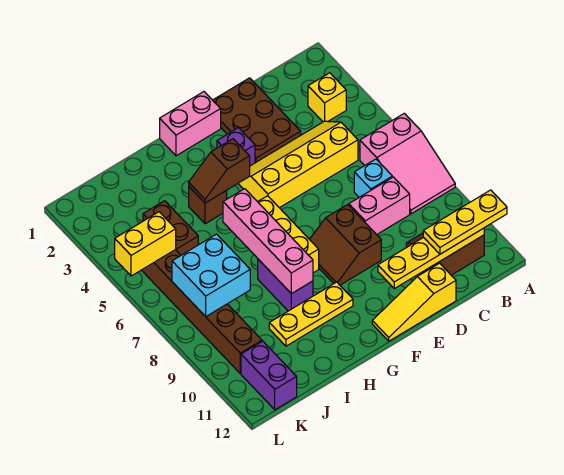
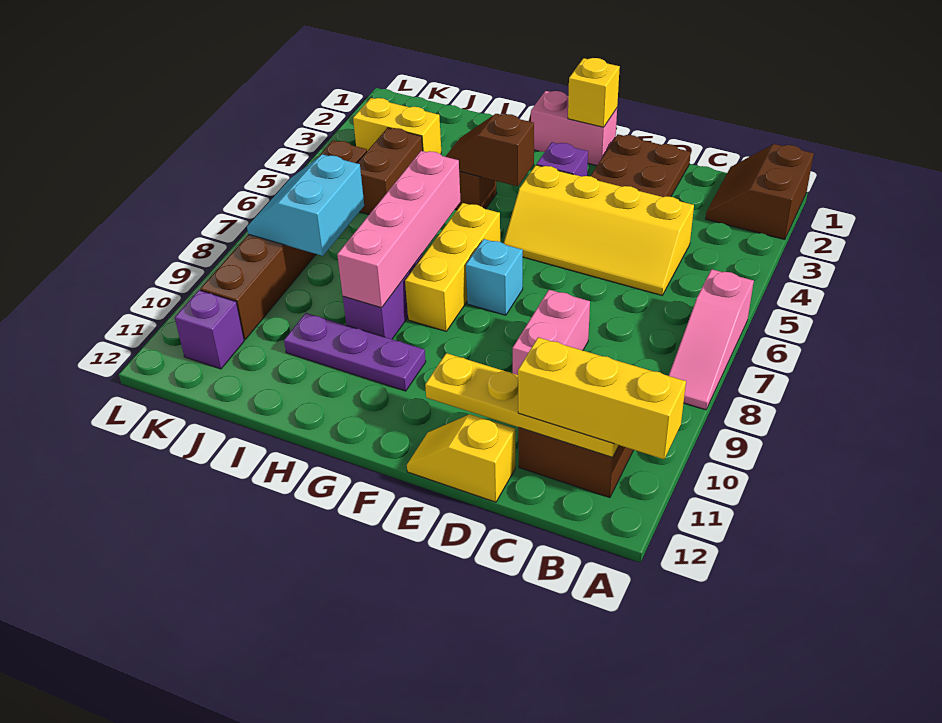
pink 2x3 slope [360,113,455,214] -> pink 1x3 slope [669,269,754,410]
yellow 1x3 plate [423,190,507,254] -> yellow 1x3 brick [518,337,686,459]
yellow 1x1 brick [308,73,346,122] -> yellow 1x1 brick moved to [568,58,620,127]
yellow 2x4 slope [238,121,358,208] -> yellow 2x4 slope turned to [504,165,694,295]
cyan 1x1 brick [354,159,392,197] -> cyan 1x1 brick moved to [466,239,523,315]
pink 1x2 brick [349,177,410,235] -> pink 1x2 brick turned to [513,290,590,375]
yellow 1x3 slope [372,263,456,341] -> yellow 1x2 slope [407,414,515,502]
brown 2x2 slope [310,205,381,285] -> brown 2x2 slope moved to [706,144,814,240]
yellow 1x3 plate [269,282,353,346] -> purple 1x3 plate [284,313,426,391]
cyan 2x2 brick [172,234,250,317] -> cyan 2x2 slope [247,154,364,256]
yellow 1x2 brick [115,212,176,276] -> yellow 1x2 brick moved to [353,98,441,154]
purple 1x2 brick [241,341,297,410] -> purple 1x1 brick [175,290,244,369]

